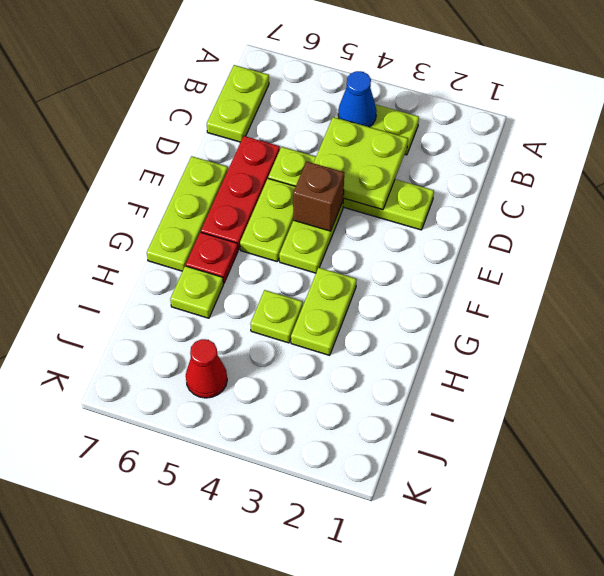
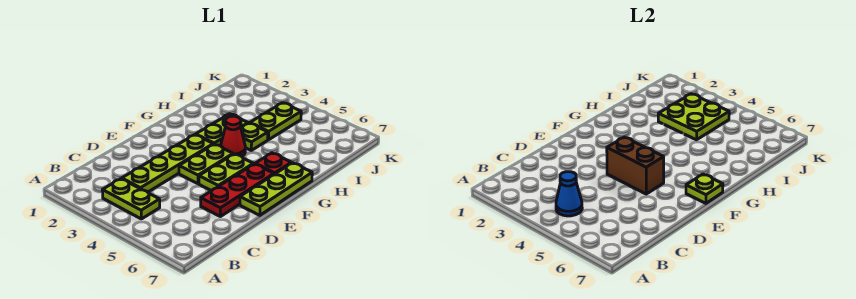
lime 1x2 plate [207,65,269,142] -> lime 1x2 plate moved to [250,103,301,140]
lime 2x2 plate [314,117,408,210] -> lime 2x2 plate moved to [658,94,729,140]
lime 1x4 plate [268,147,434,230] -> lime 1x4 plate turned to [122,135,213,192]
brown 1x1 brick [293,161,344,231] -> brown 1x2 brick [607,137,664,194]
lime 1x1 plate [170,266,223,318] -> lime 1x1 plate moved to [686,174,723,203]
red 1x1 cone [186,339,227,398] -> red 1x1 cone moved to [221,116,245,156]

